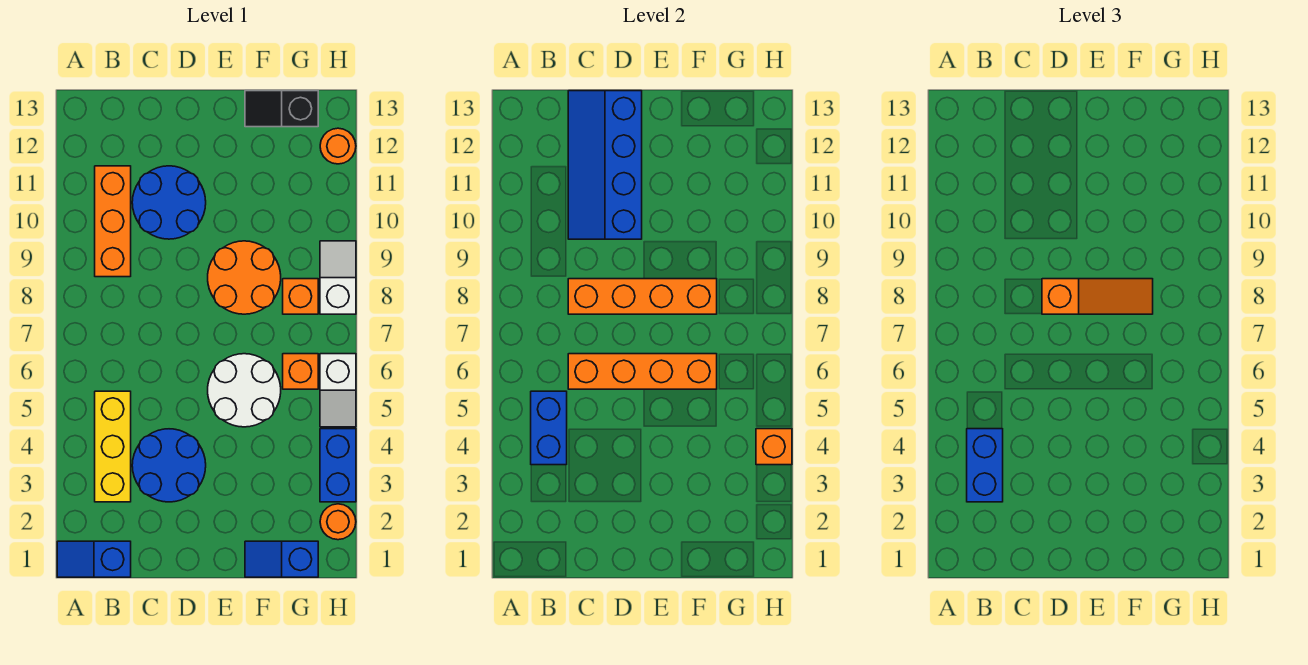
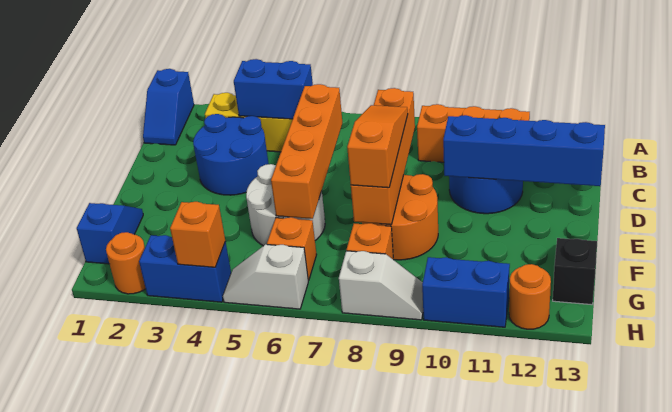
blue 1x2 slope [57,541,131,577] -> blue 1x2 slope turned to [143,69,194,145]
blue 1x2 brick [967,429,1003,502] -> blue 1x2 brick moved to [422,257,510,327]
orange 1x3 slope [1042,279,1153,314] -> orange 1x3 slope turned to [347,105,408,188]

